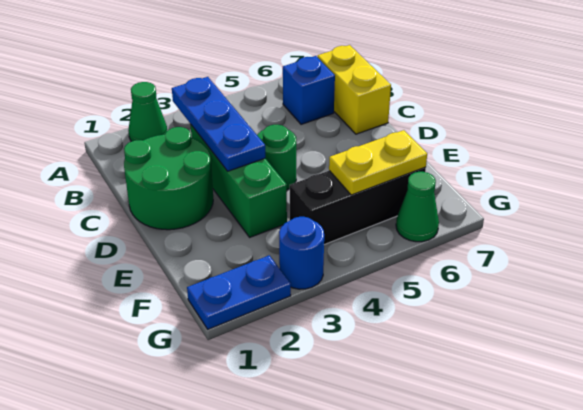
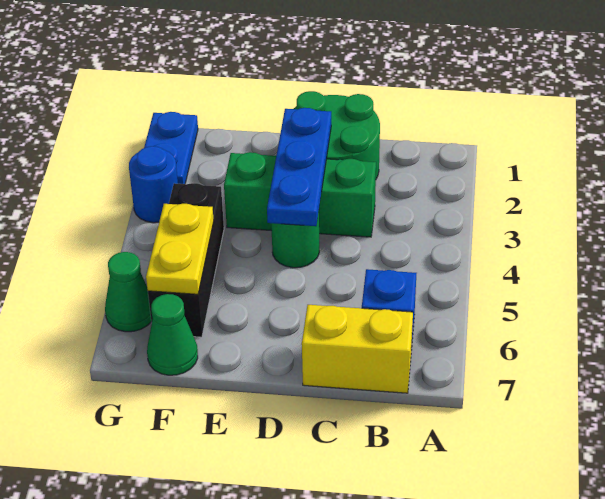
green 1x1 cone [128,82,167,141] -> green 1x1 cone moved to [147,294,198,375]
blue 1x3 plate [172,77,265,171] -> blue 1x3 plate turned to [267,108,331,226]

